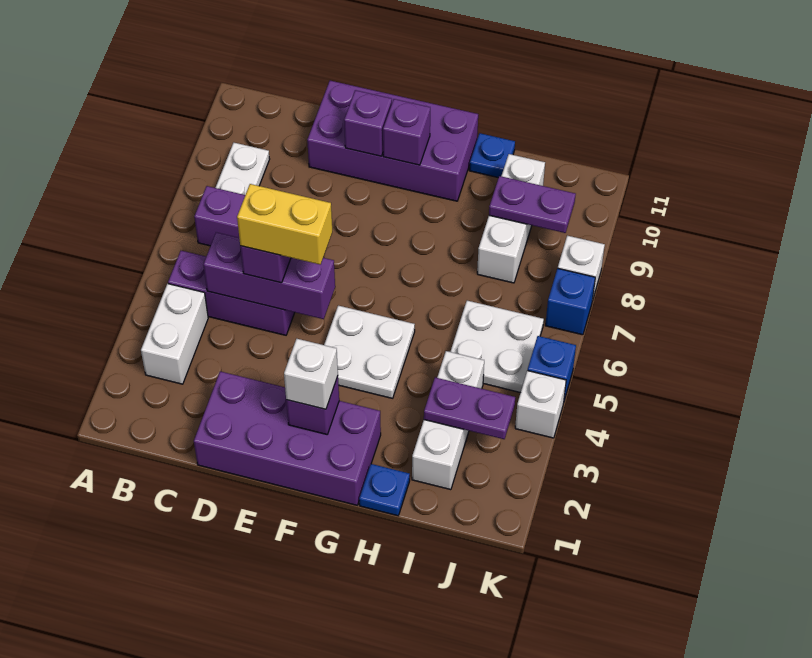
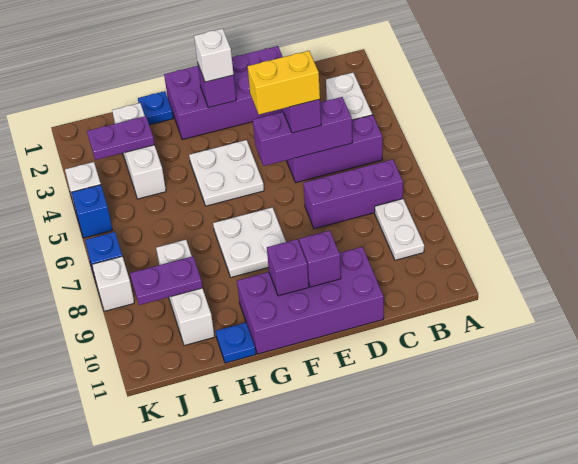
white 2x2 plate [450,301,544,393] -> white 2x2 plate moved to [213,207,286,277]

